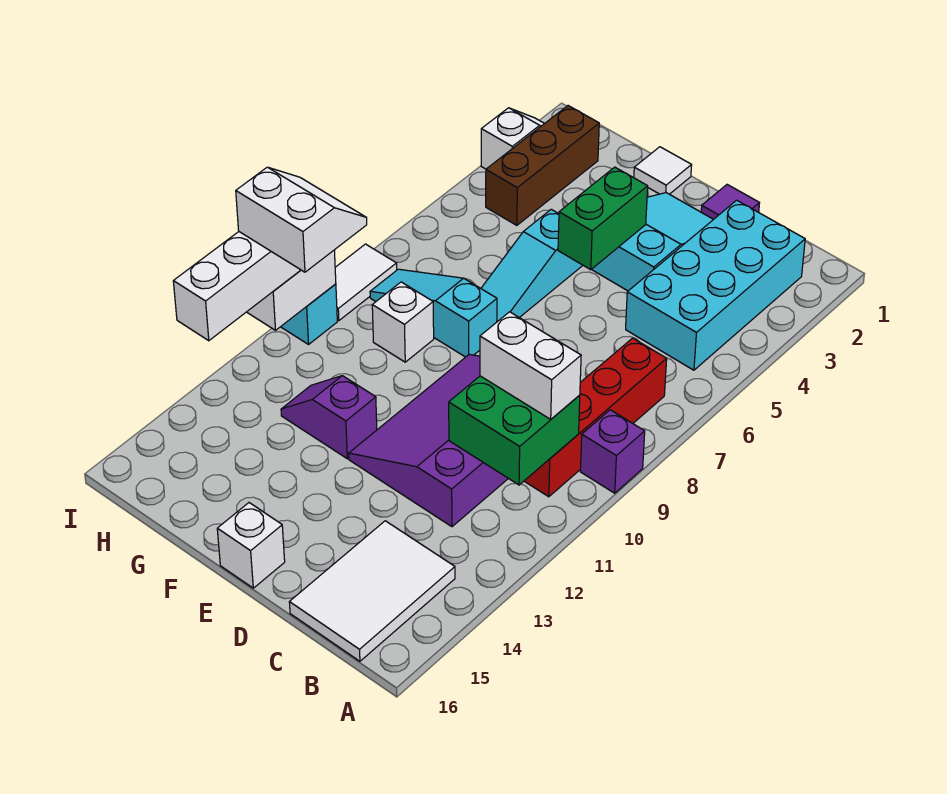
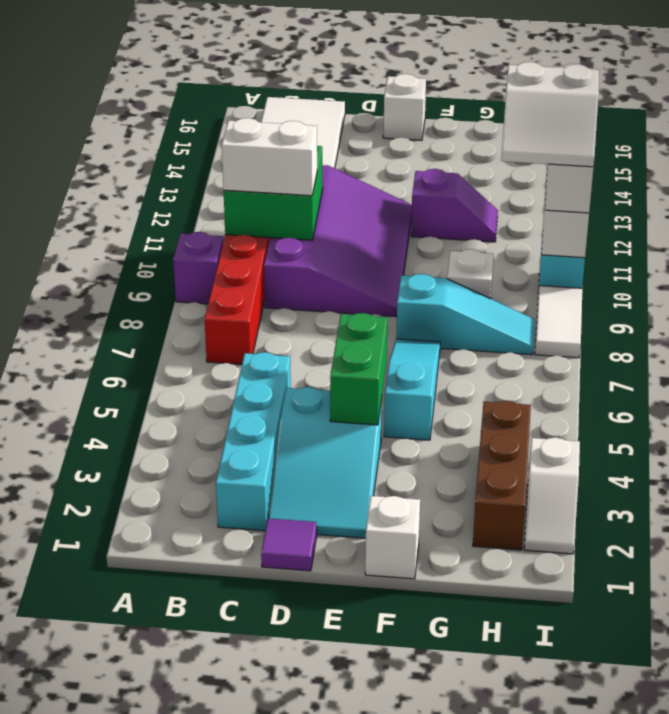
cyan 2x4 brick [626,200,805,370] -> cyan 1x4 brick [216,352,291,531]
white 1x1 tile [634,147,692,194] -> white 1x1 brick [365,496,420,579]

